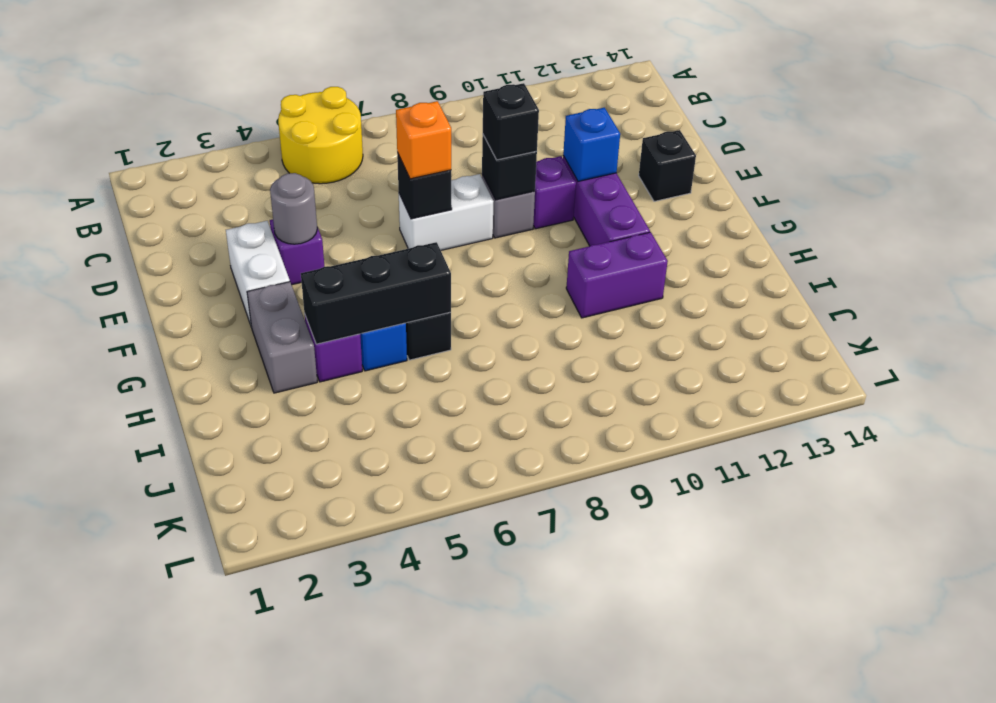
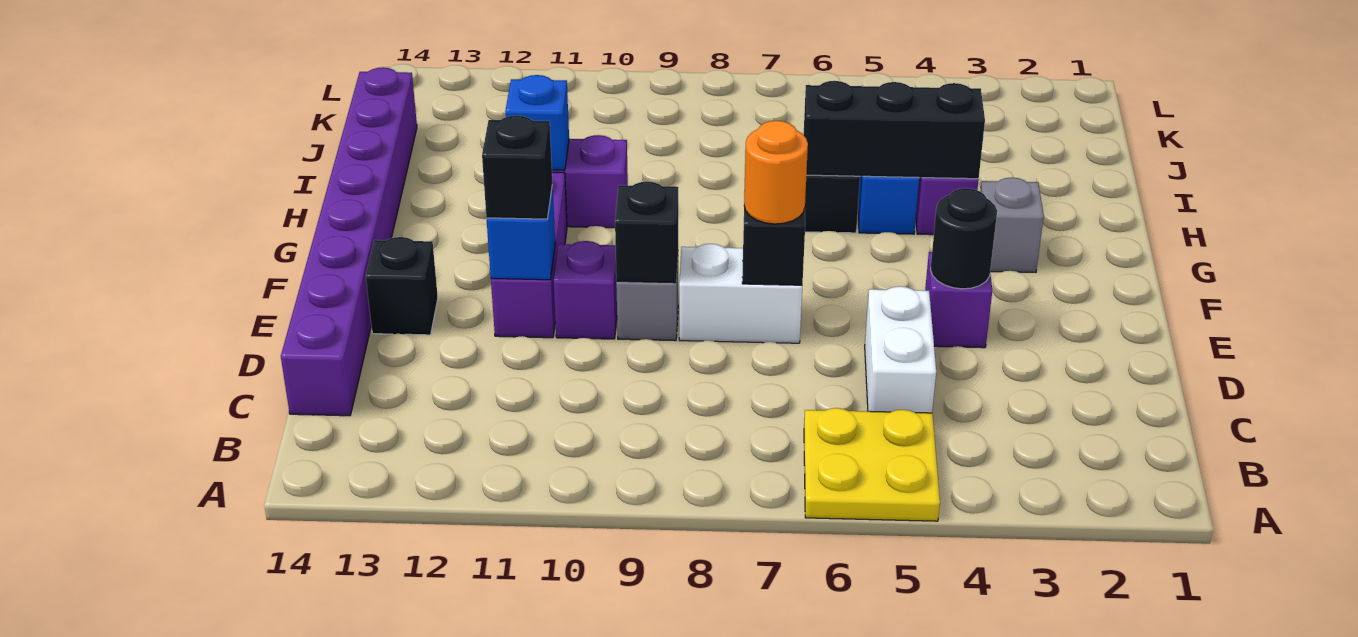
yellow 2x2 round brick [278,87,363,184] -> yellow 2x2 plate [804,408,940,521]
none -> purple 1x8 brick [281,67,417,416]
white 1x2 brick [226,221,290,325] -> white 1x2 brick moved to [865,286,936,413]
grey 1x1 round brick [270,173,317,244] -> black 1x1 round brick [930,188,997,289]
orange 1x1 brick [396,101,451,179] -> orange 1x1 round brick [744,121,808,224]
black 1x1 brick [483,83,539,160] -> black 1x1 brick moved to [482,115,552,219]
grey 1x2 brick [247,282,317,393] -> grey 1x1 brick [981,178,1044,273]
none -> blue 1x1 brick [505,75,569,170]

